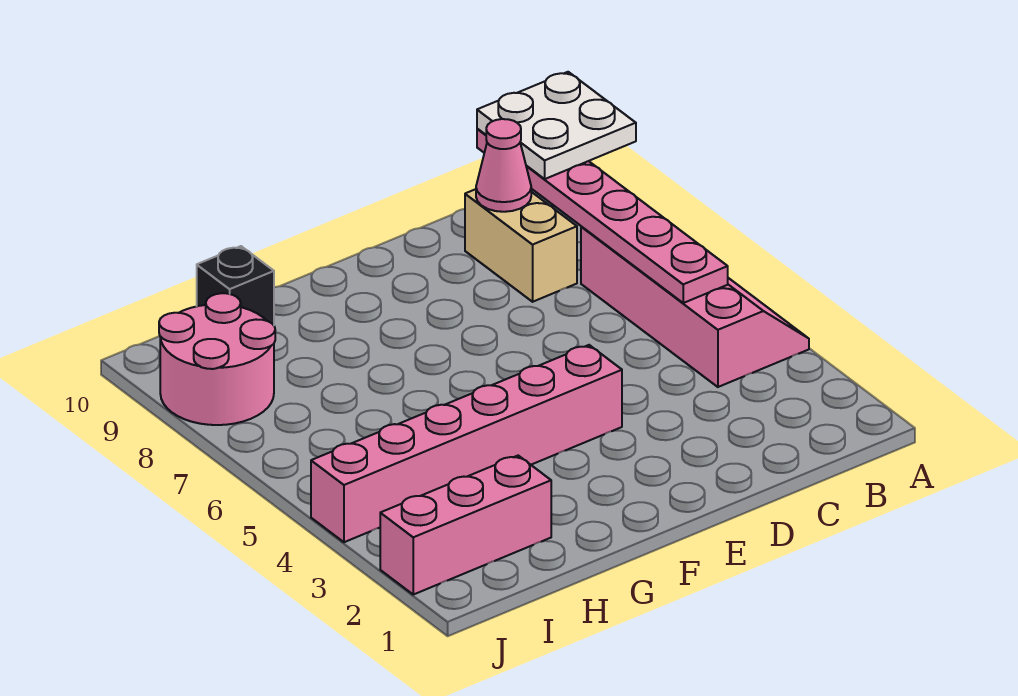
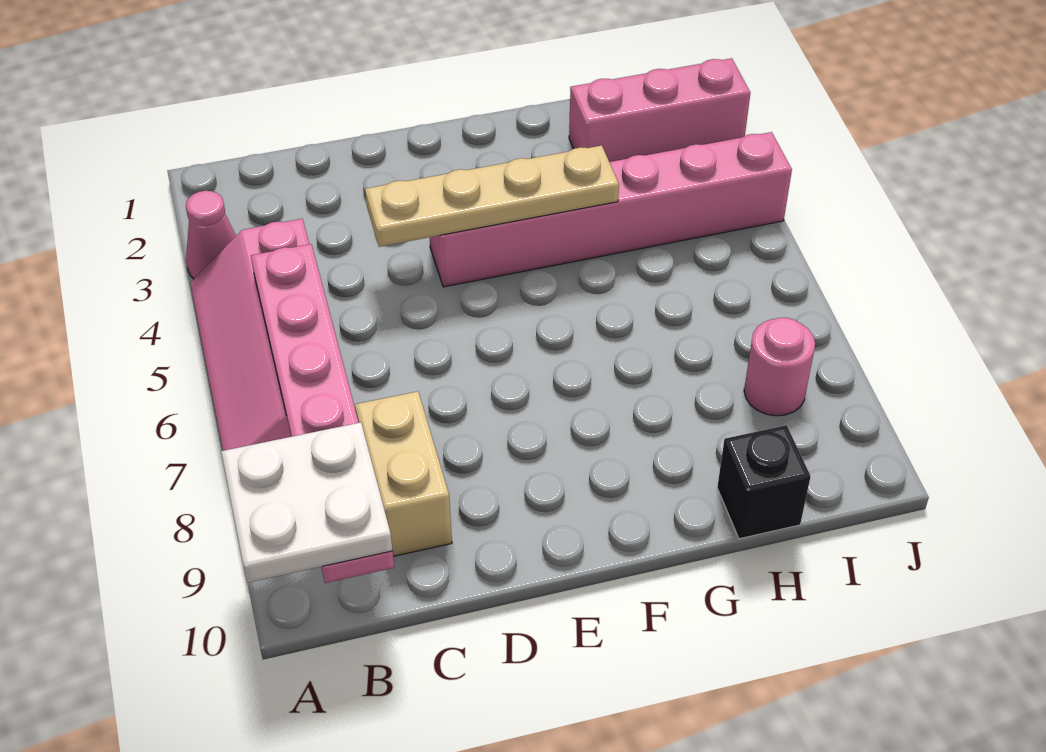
pink 1x1 cone [476,119,531,212] -> pink 1x1 cone moved to [186,191,236,279]
none -> tan 1x4 plate [365,145,619,247]
pink 2x2 round brick [159,293,275,425] -> pink 1x1 round brick [744,318,815,416]

